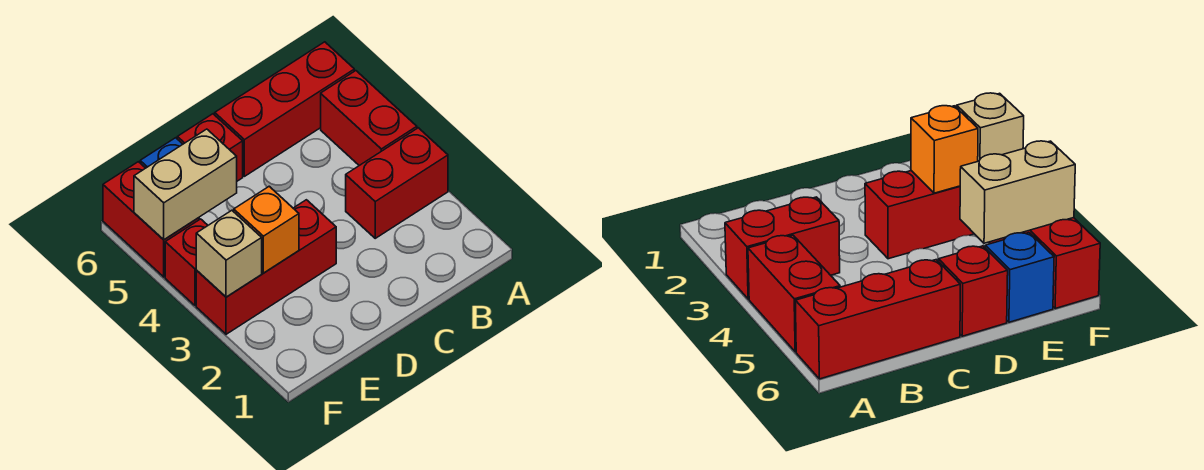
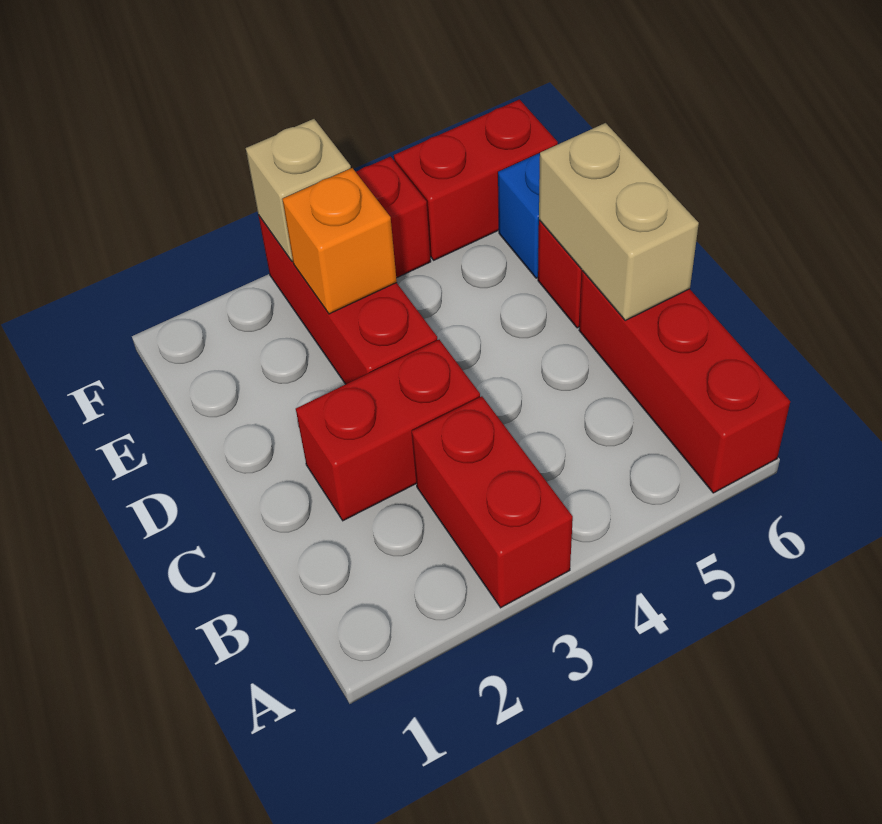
red 1x2 brick [321,71,417,166] -> red 1x2 brick moved to [296,340,480,521]
tan 1x2 brick [134,129,237,240] -> tan 1x2 brick moved to [539,123,699,320]

